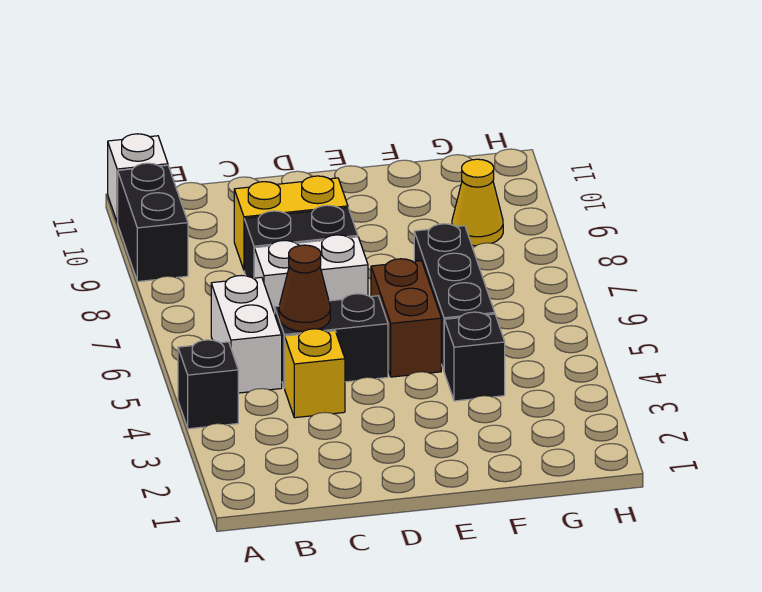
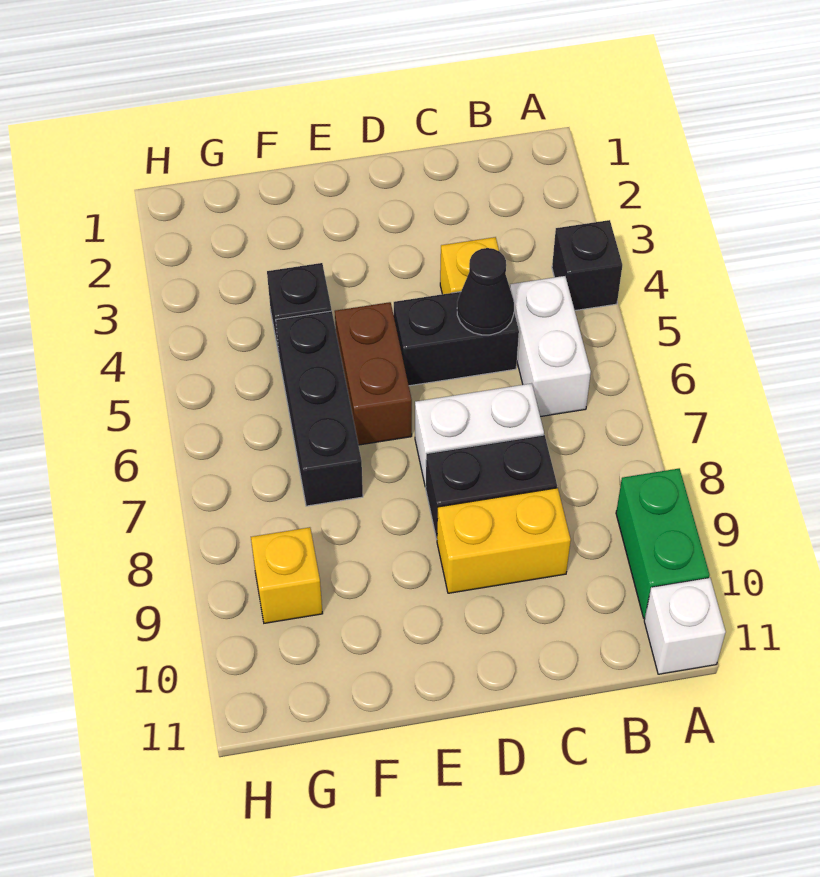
black 1x2 brick [117,163,188,282] -> green 1x2 brick [616,468,710,618]
brown 1x1 cone [279,245,330,332] -> black 1x1 cone [457,248,514,335]
yellow 1x1 cone [452,159,503,246] -> yellow 1x1 brick [251,527,323,623]

